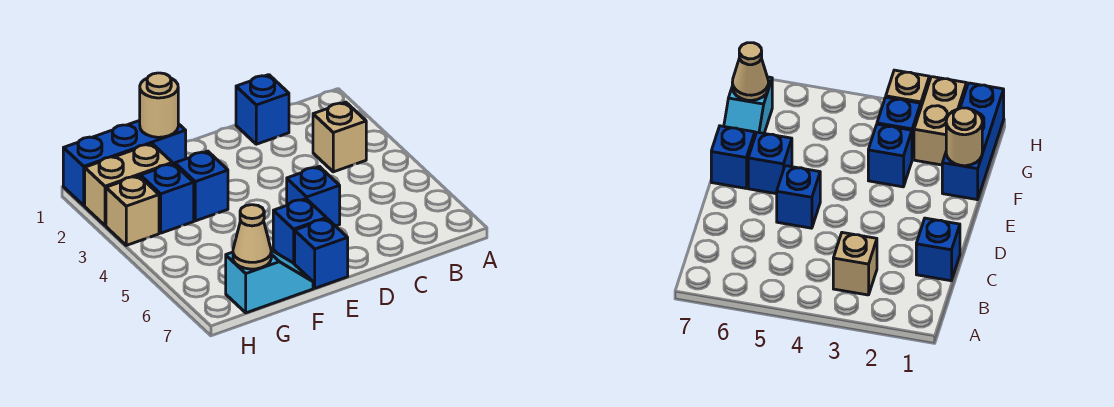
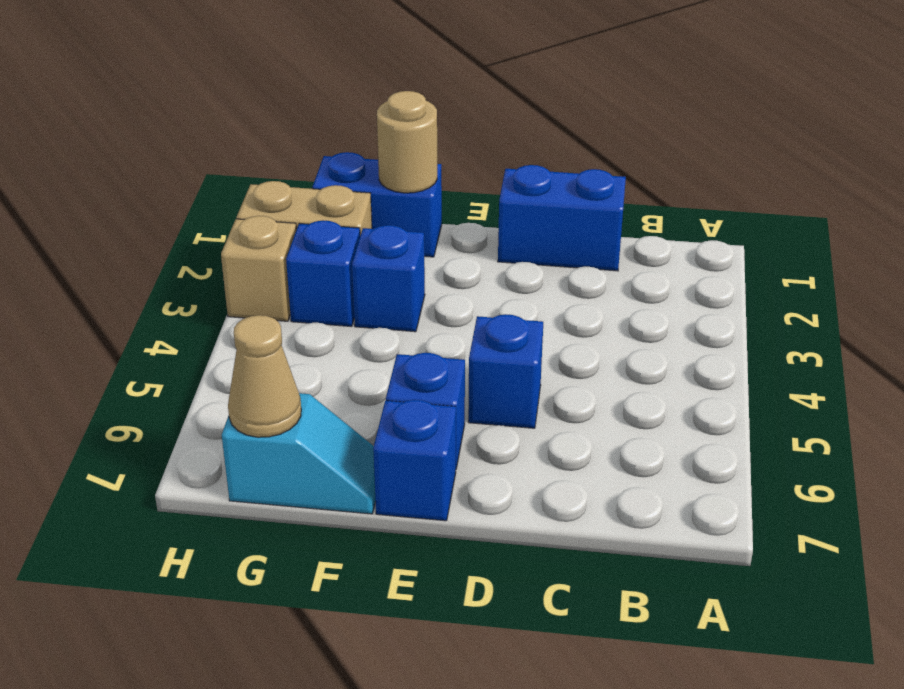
tan 1x1 brick [313,102,366,172] -> none
blue 1x1 brick [236,75,289,144] -> blue 1x2 brick [498,165,626,271]
blue 1x3 brick [63,120,186,206] -> blue 1x2 brick [312,152,442,257]

